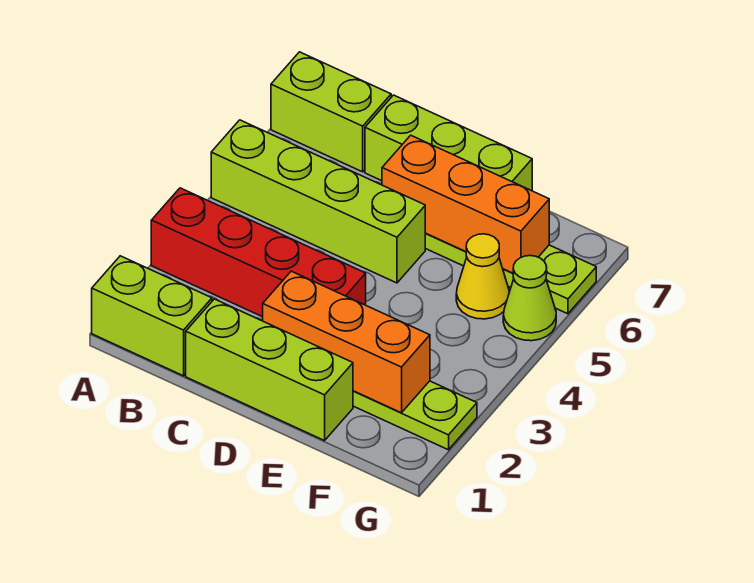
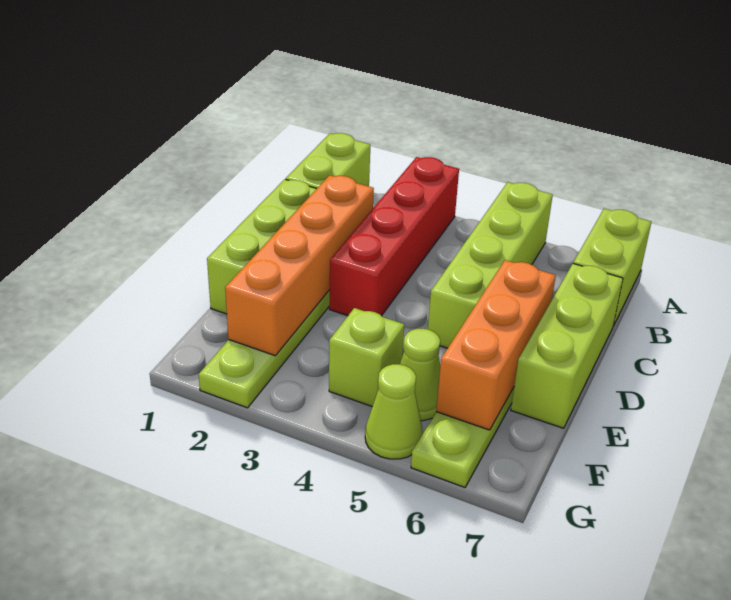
orange 1x3 brick [263,271,430,413] -> orange 1x4 brick [225,175,374,356]
none -> lime 1x1 brick [329,308,404,407]
yellow 1x1 cone [456,234,509,319] -> lime 1x1 cone [400,329,440,421]

